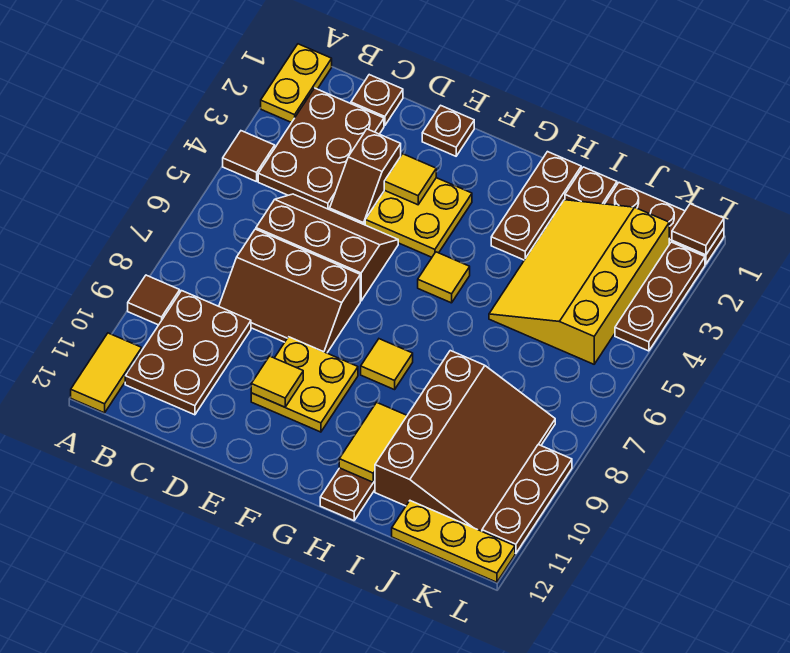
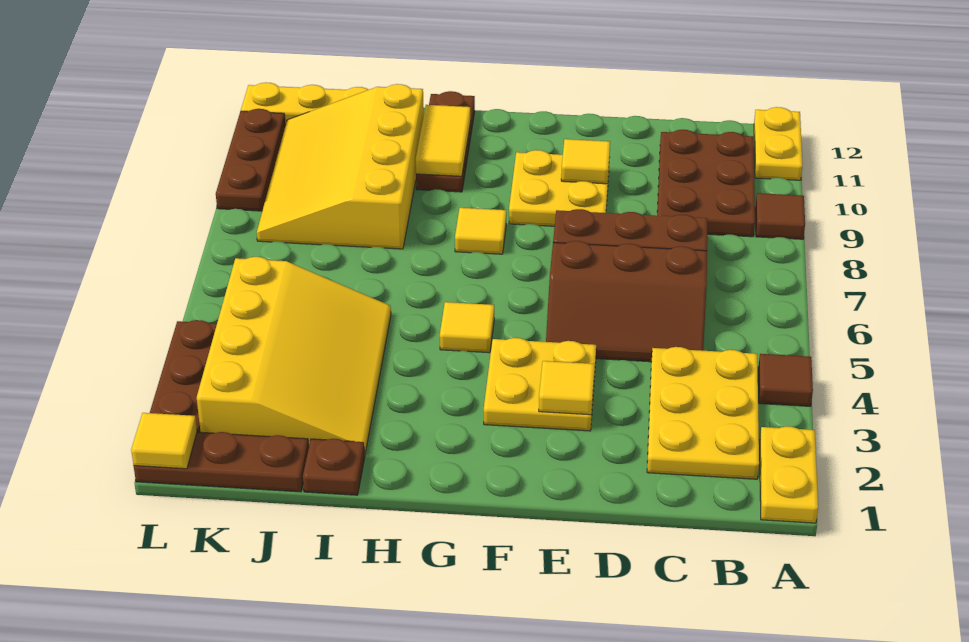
yellow 1x2 tile [71,333,142,413] -> yellow 1x2 plate [754,107,803,180]
brown 2x3 plate [258,88,384,210] -> yellow 2x3 plate [647,347,759,479]
brown 1x1 plate [351,75,403,126] -> none
brown 1x2 slope [330,129,401,225] -> none
brown 1x1 plate [422,105,474,156] -> none
brown 1x3 plate [491,152,581,260] -> none
brown 3x4 slope [375,351,555,531] -> yellow 3x4 slope [257,84,424,249]
brown 1x1 tile [672,204,724,255] -> yellow 1x1 tile [131,413,197,469]

